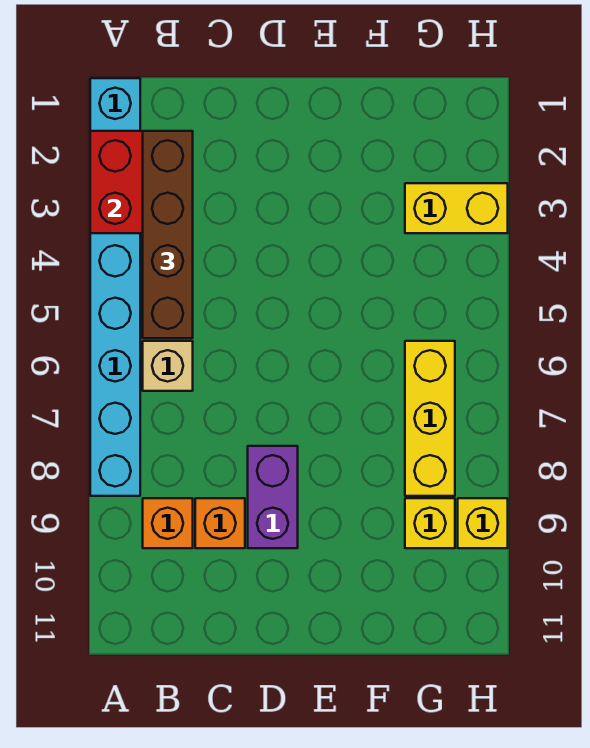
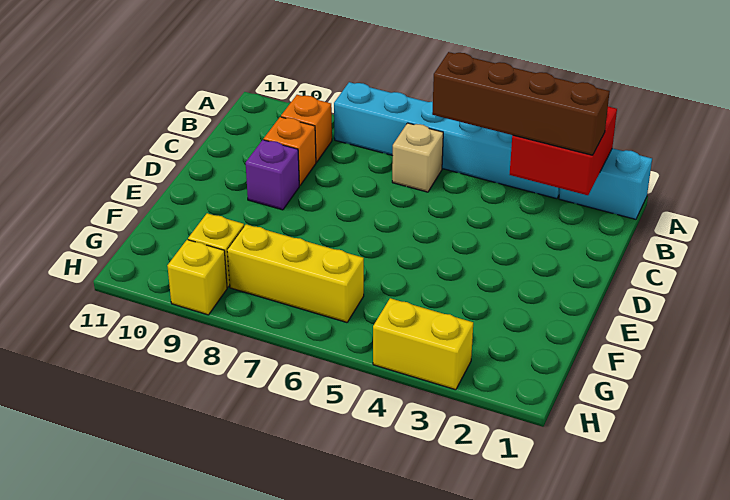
purple 1x2 brick [248,446,298,548] -> purple 1x1 brick [246,140,299,210]
yellow 1x2 brick [405,183,508,233] -> yellow 1x2 brick turned to [373,298,473,390]

